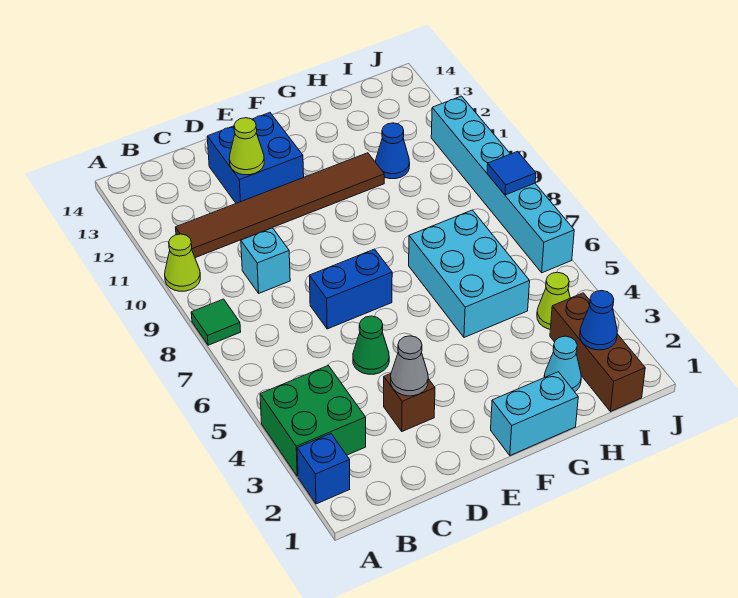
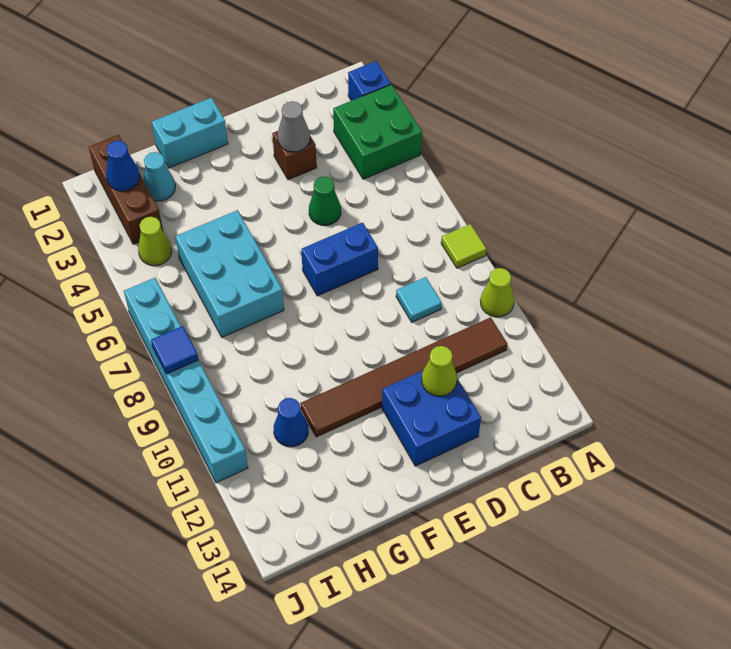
green 1x1 tile [191,299,241,345] -> lime 1x1 tile [441,224,486,268]
cyan 1x1 brick [241,228,290,293] -> cyan 1x1 tile [396,277,442,322]

